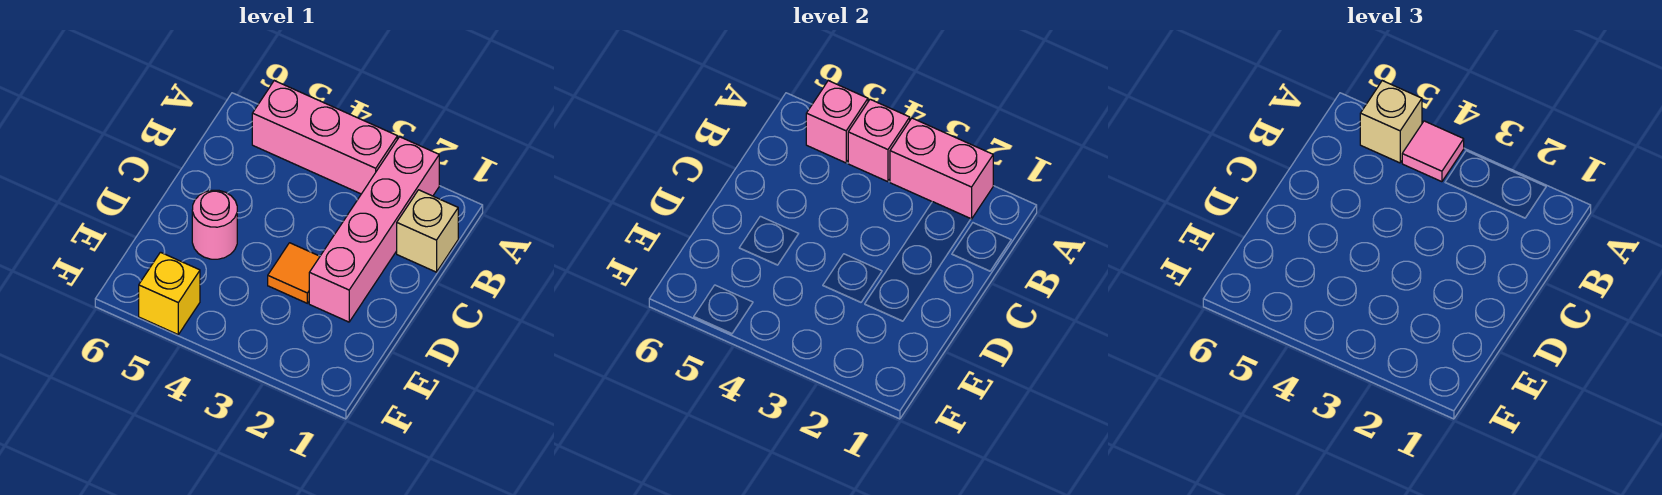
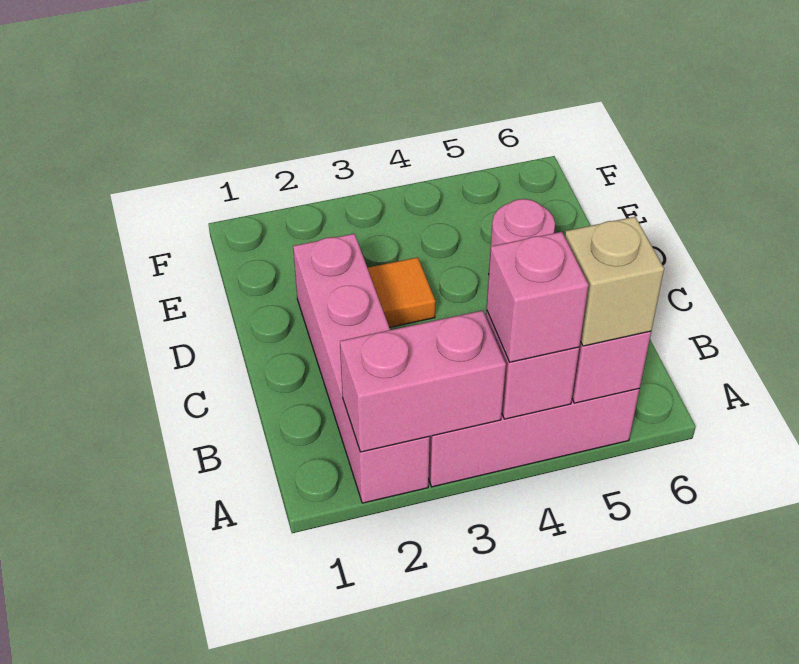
pink 1x1 tile [1402,121,1464,182] -> pink 1x1 brick [487,232,589,362]
tan 1x1 brick [397,190,458,272] -> none
yellow 1x1 brick [139,252,200,334] -> none

